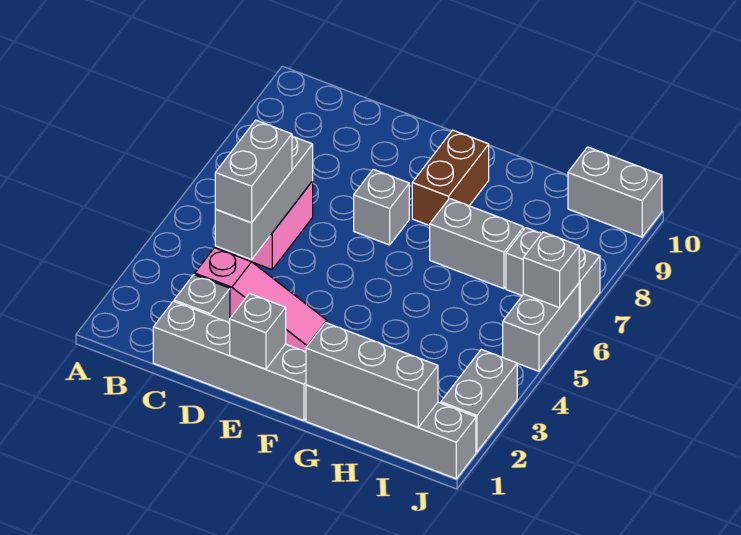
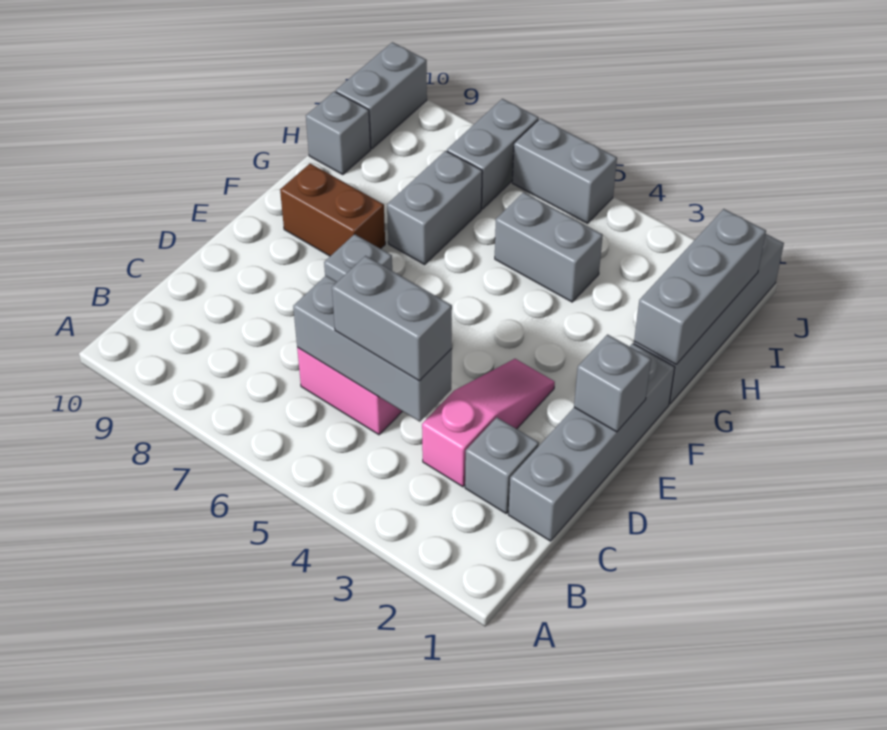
grey 1x2 brick [441,349,517,452] -> grey 1x2 brick moved to [495,192,603,302]
grey 1x1 brick [523,232,579,308] -> grey 1x1 brick moved to [306,91,371,175]

